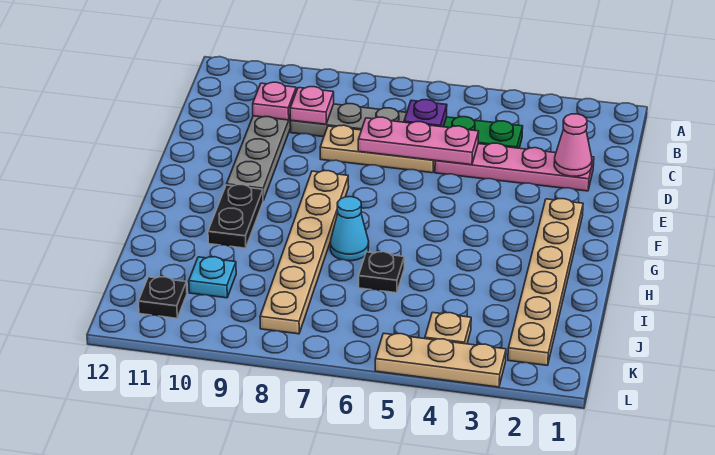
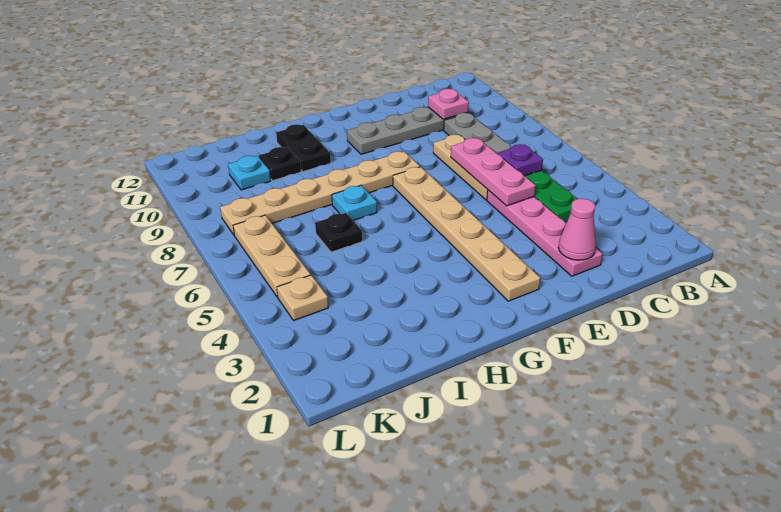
pink 1x1 plate [290,87,334,124] -> none
tan 1x6 plate [508,199,583,365] -> tan 1x6 plate turned to [393,167,540,301]
black 1x2 plate [208,185,263,248] -> black 1x2 plate turned to [276,124,331,172]
cyan 1x1 cone [330,197,369,261] -> cyan 1x1 plate [332,185,377,220]
black 1x1 plate [138,277,187,318] -> black 1x1 plate moved to [259,147,301,181]
tan 1x3 plate [375,333,506,387] -> tan 1x3 plate moved to [233,215,311,297]

